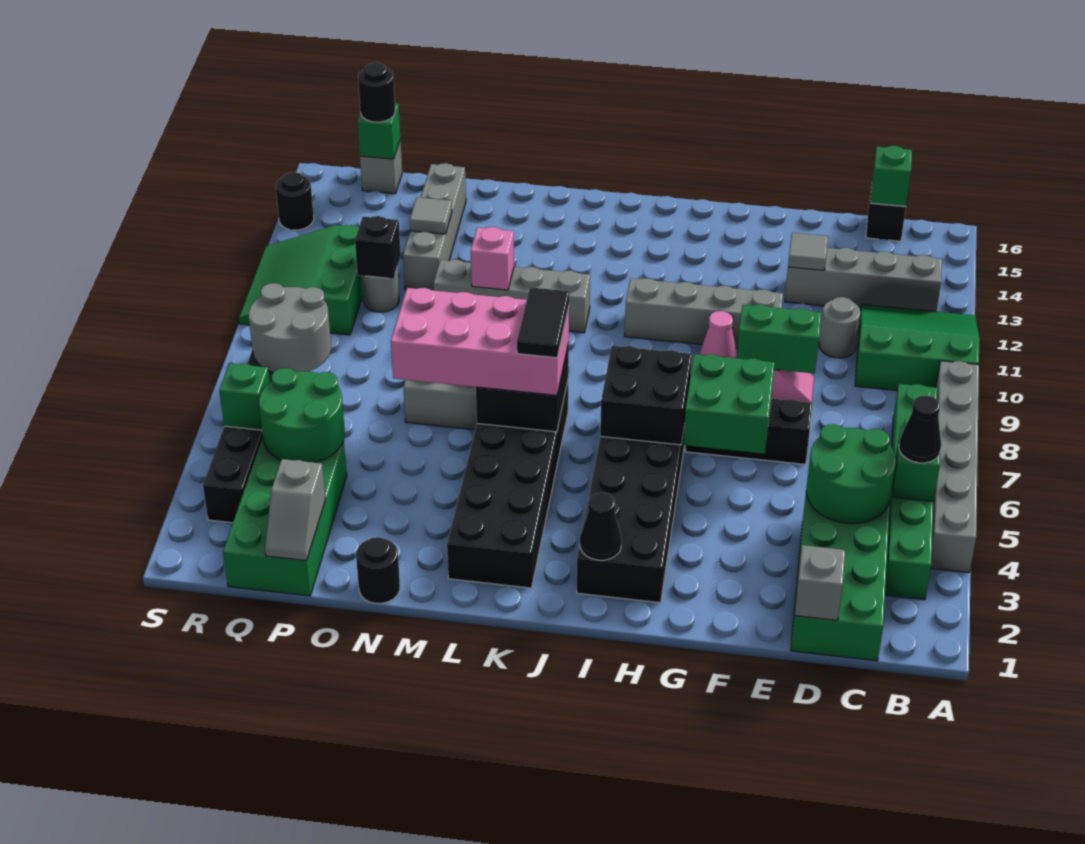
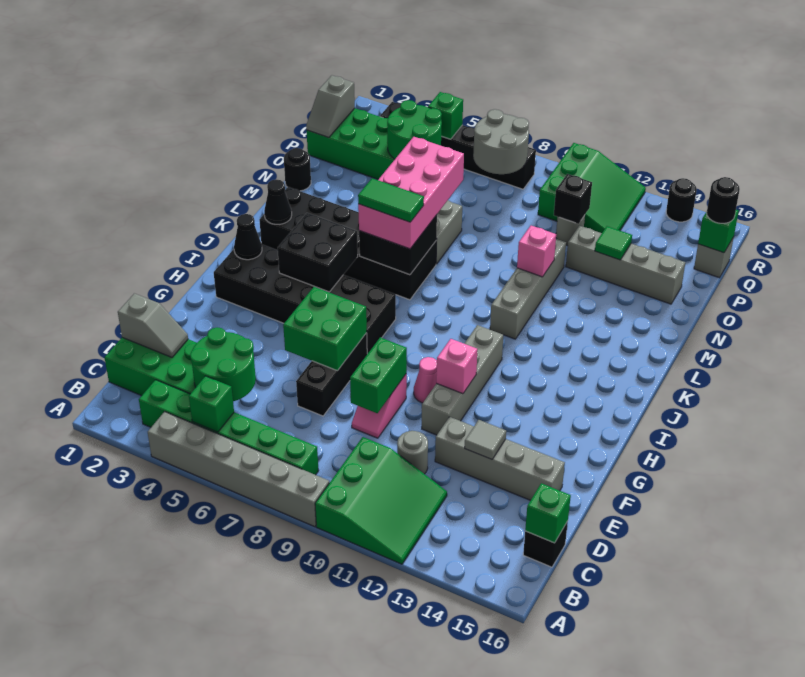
black 1x1 cone [899,395,941,463] -> black 1x1 cone moved to [264,180,292,224]
grey 1x4 brick [785,248,942,311] -> grey 1x4 brick turned to [435,417,565,500]
none -> pink 1x1 brick [436,339,478,394]
black 2x2 brick [600,346,692,445] -> black 2x2 brick moved to [278,213,358,292]
black 1x2 tile [517,287,569,358] -> green 1x2 tile [358,178,424,222]
grey 1x1 tile [410,197,452,234] -> green 1x1 tile [595,226,632,260]
grey 1x2 slope [265,459,325,561] -> grey 1x2 slope turned to [306,75,355,138]
green 3x3 slope [239,225,363,335] -> green 3x3 slope turned to [538,143,646,233]

